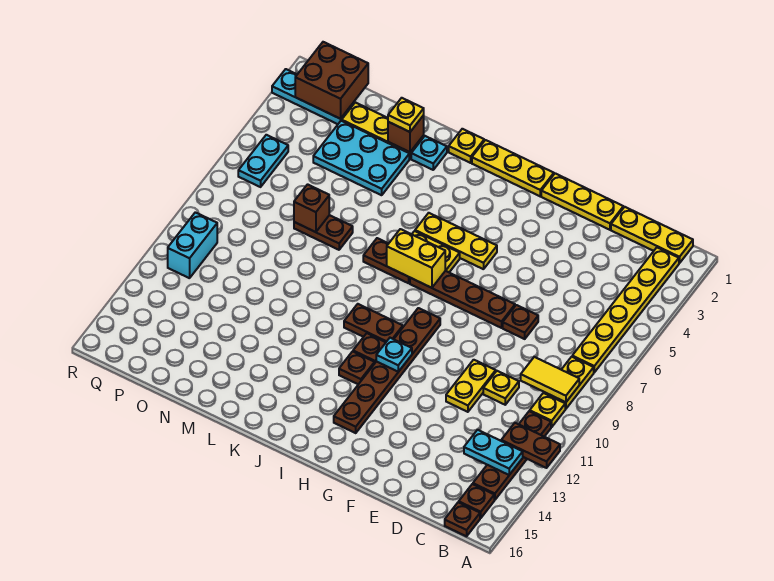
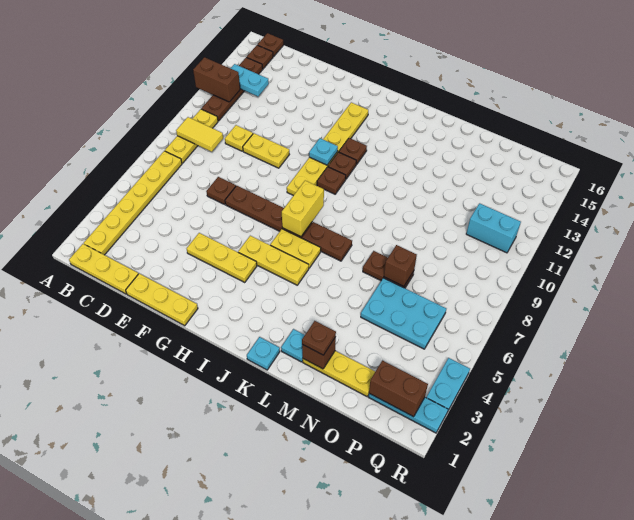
brown 1x2 plate [501,423,560,468] -> brown 1x2 brick [193,57,240,102]
yellow 1x2 plate [446,360,496,412] -> yellow 1x2 plate turned to [243,133,289,168]
yellow 1x3 plate [472,140,554,196] -> yellow 1x3 plate moved to [187,233,257,282]
brown 1x6 plate [334,308,440,433] -> yellow 1x6 plate [287,102,368,196]
yellow 1x2 brick [387,229,445,288] -> yellow 1x2 brick turned to [282,181,324,237]
brown 1x2 plate [344,304,403,342] -> brown 1x1 plate [317,167,346,194]
yellow 1x1 plate [449,129,484,163] -> cyan 1x1 plate [247,337,280,370]
yellow 1x1 plate [388,98,424,132] -> brown 1x1 plate [302,321,336,355]
cyan 2x3 plate [313,121,409,195] -> cyan 2x3 plate moved to [361,278,446,349]
brown 2x2 brick [295,42,368,119] -> brown 1x2 brick [369,360,428,417]
cyan 1x2 plate [238,135,288,187] -> cyan 1x2 plate moved to [426,358,470,410]
cyan 1x2 brick [168,212,217,278] -> cyan 1x2 brick turned to [466,203,521,253]

